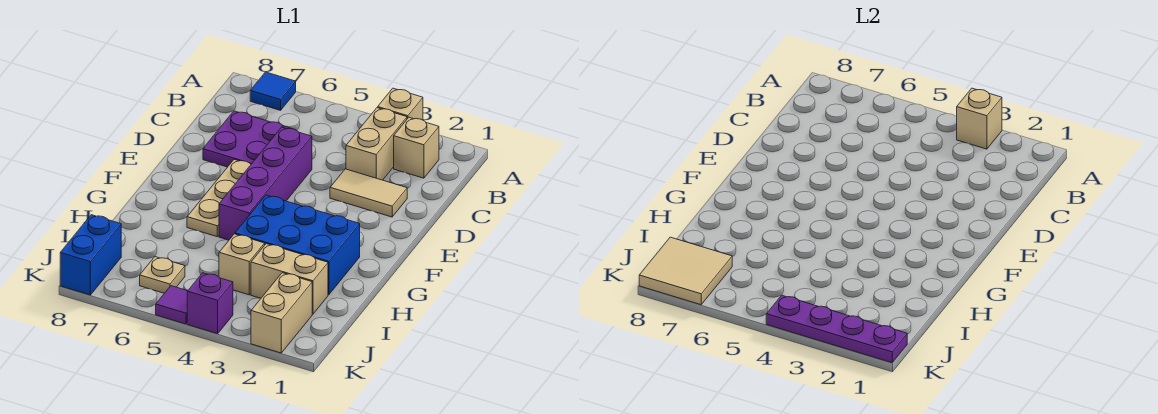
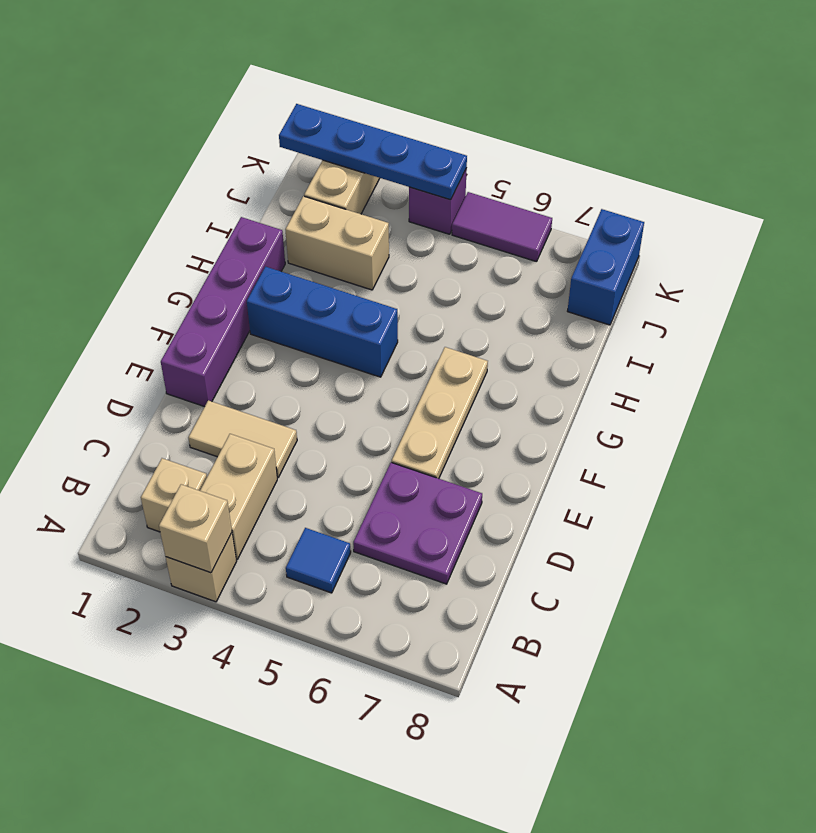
blue 1x1 tile [250,72,296,110] -> blue 1x1 tile moved to [286,528,351,593]
purple 1x4 brick [219,127,312,240] -> purple 1x4 brick moved to [161,217,285,407]
blue 2x3 brick [235,195,360,295] -> blue 1x3 brick [247,267,398,377]
tan 1x1 brick [219,234,265,295] -> none
tan 1x1 plate [140,257,185,293] -> none
tan 2x2 tile [639,237,732,305] -> none
purple 1x4 plate [766,295,907,363] -> blue 1x4 plate [279,104,467,200]
purple 1x1 tile [156,286,187,324] -> purple 1x2 tile [452,192,552,262]

